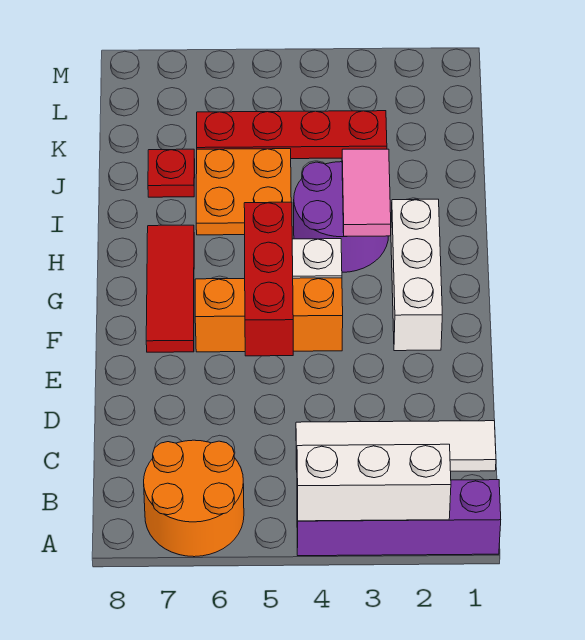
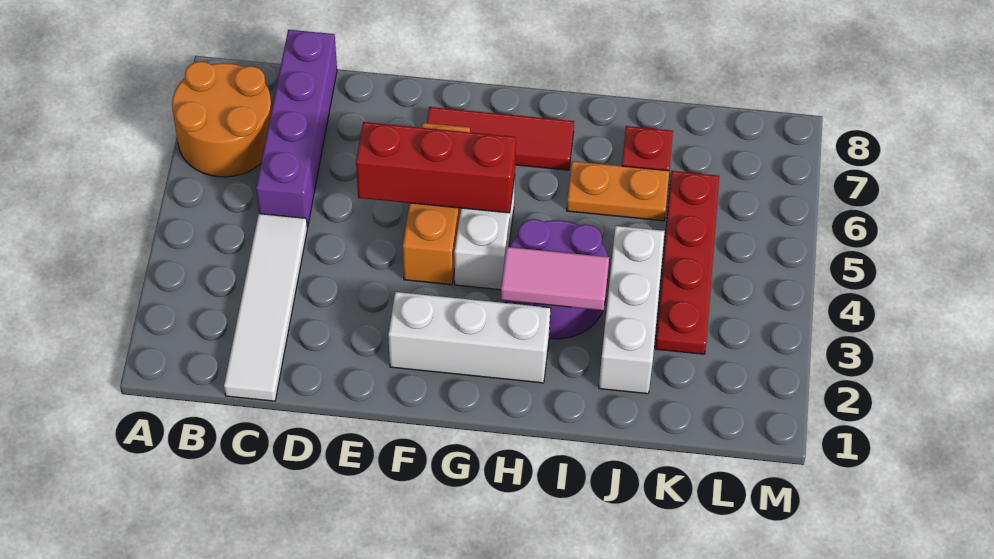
purple 1x4 brick [297,480,501,556] -> purple 1x4 brick moved to [256,30,337,227]
white 1x3 brick [297,444,451,521] -> white 1x3 brick moved to [599,226,665,394]
orange 2x2 plate [196,149,291,235] -> orange 1x2 plate [567,161,669,221]

